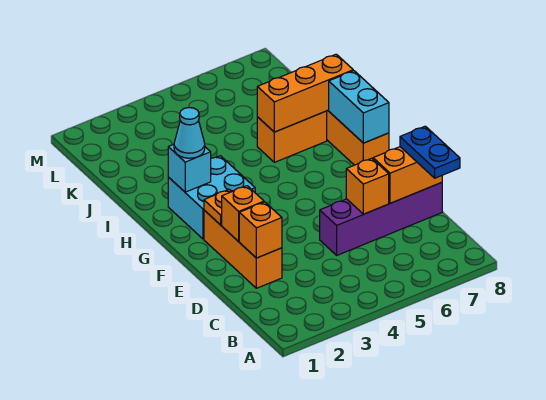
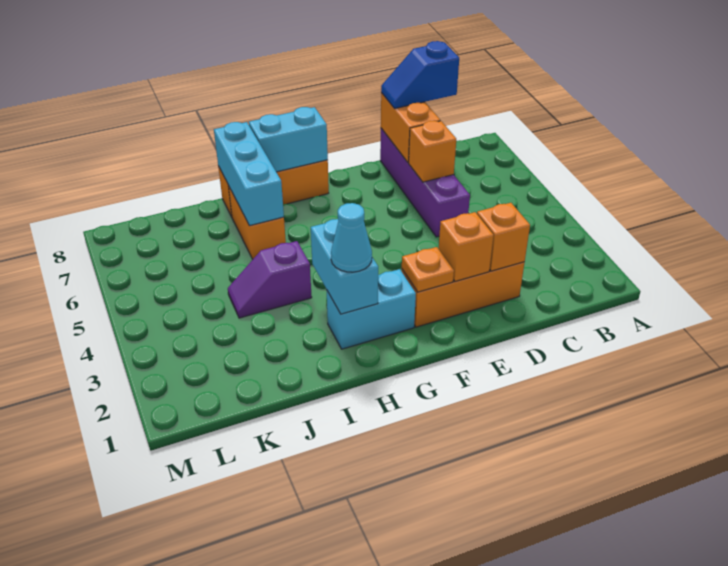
blue 1x2 plate [400,126,460,178] -> blue 1x2 slope [381,41,459,108]
cyan 2x2 brick [168,156,255,239] -> cyan 1x2 brick [327,269,416,349]
cyan 1x1 brick [168,144,211,192] -> cyan 1x2 brick [311,219,378,314]
none -> purple 1x2 slope [228,241,312,318]
orange 1x3 brick [257,54,353,132] -> cyan 1x3 brick [214,122,284,226]

